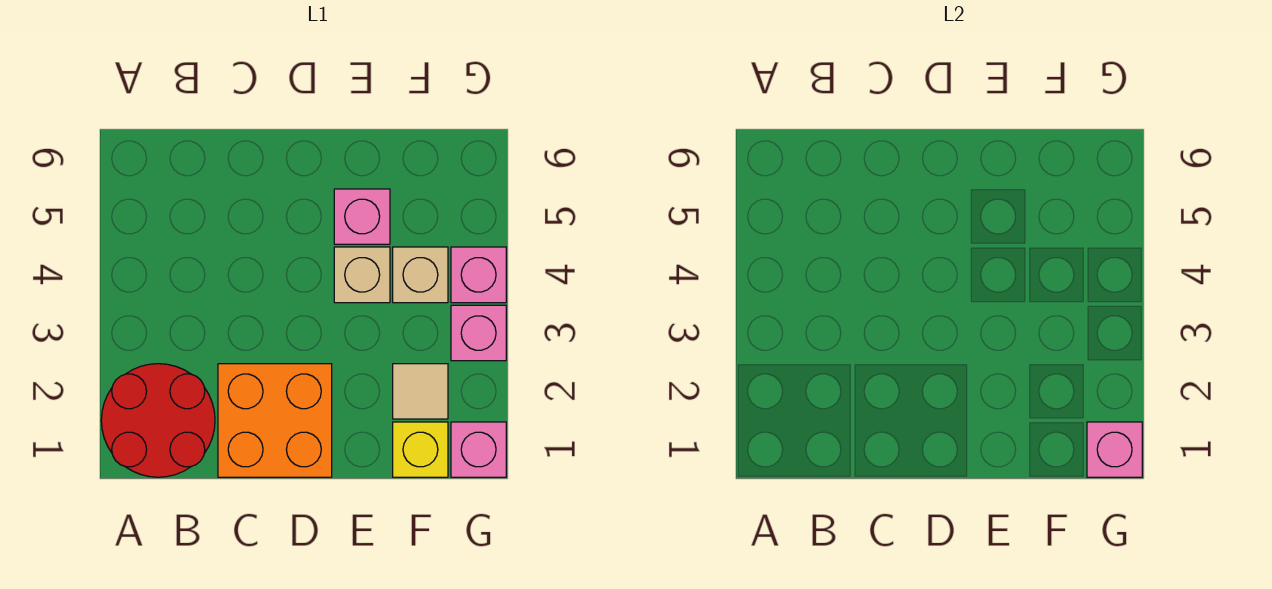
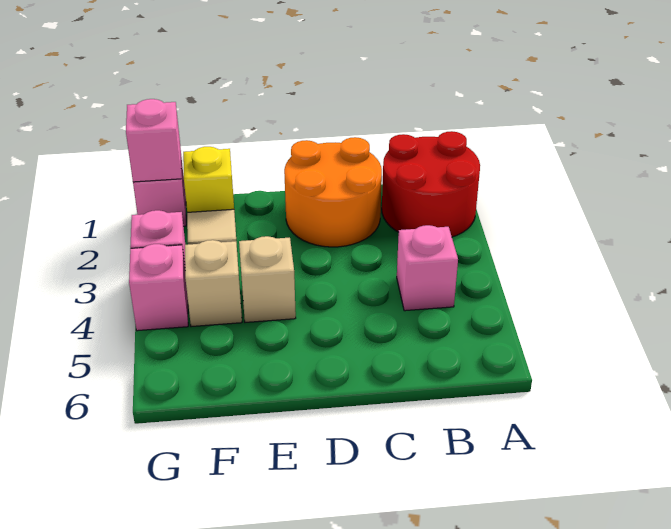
orange 2x2 brick [218,364,332,477] -> orange 2x2 round brick [284,137,382,247]
pink 1x1 brick [334,189,390,244] -> pink 1x1 brick moved to [397,225,458,311]

